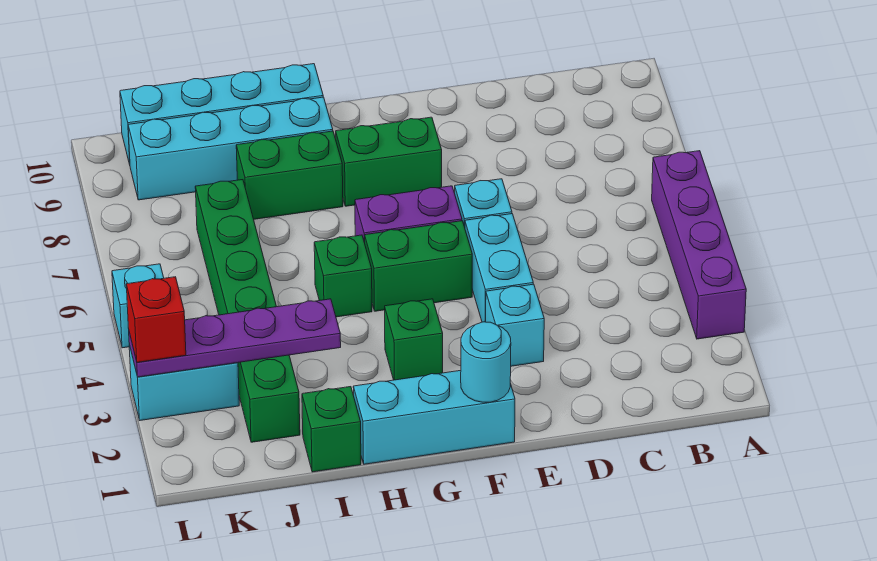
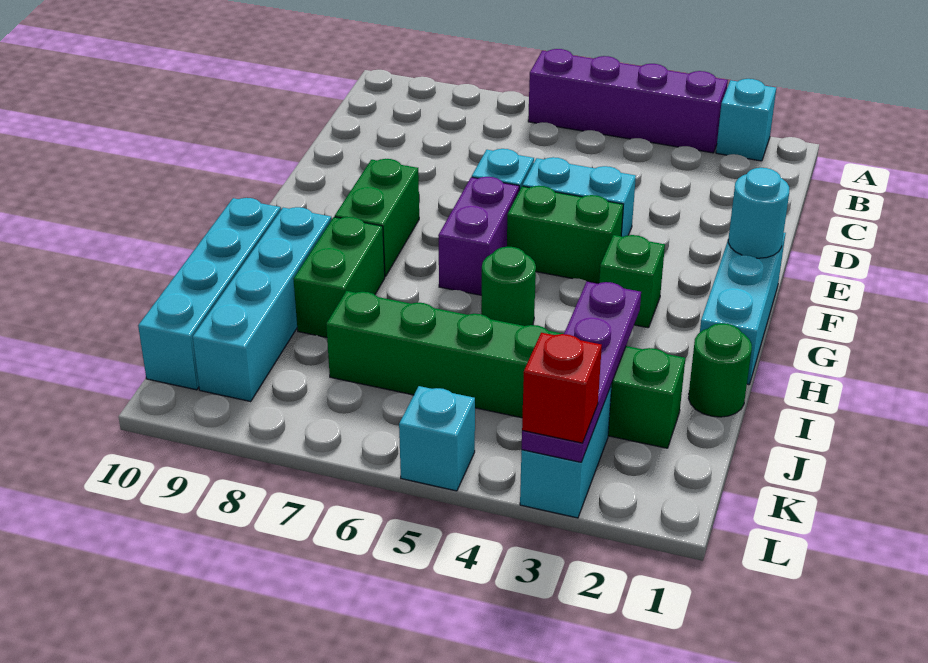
cyan 1x1 brick [486,284,544,366] -> cyan 1x1 brick moved to [716,79,776,161]
green 1x2 brick [365,221,472,311] -> green 1x2 brick turned to [507,186,623,283]
green 1x1 brick [314,235,372,317] -> green 1x1 round brick [481,247,536,326]
green 1x1 brick [302,387,361,472] -> green 1x1 round brick [688,323,752,417]

